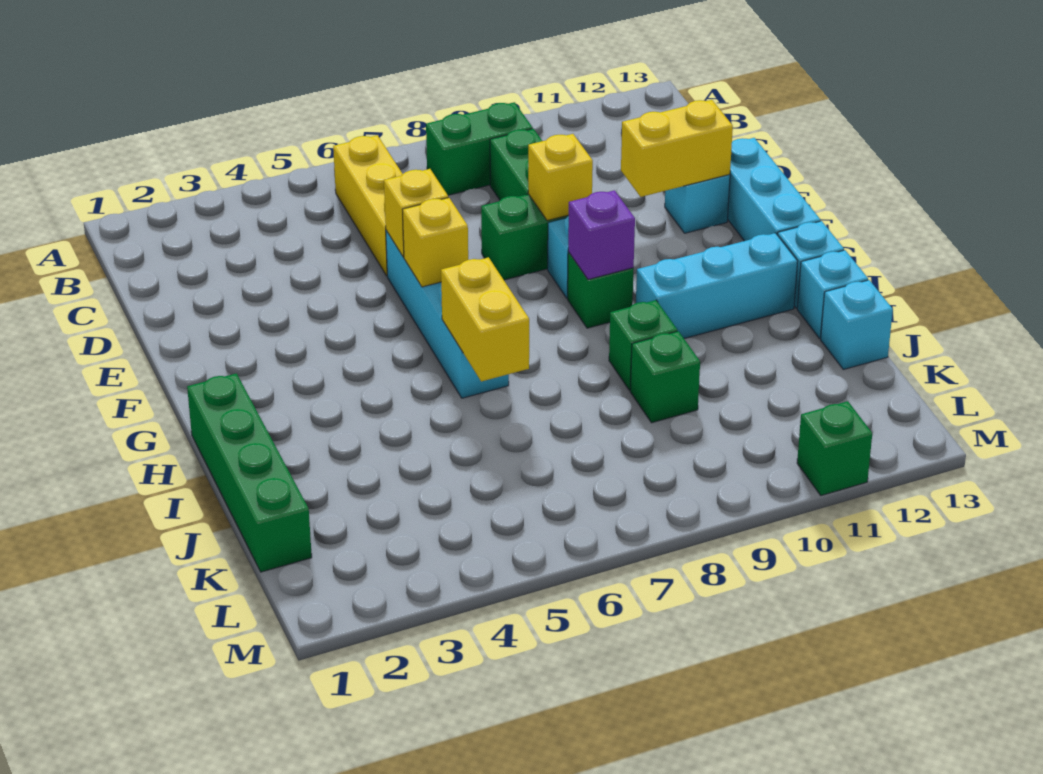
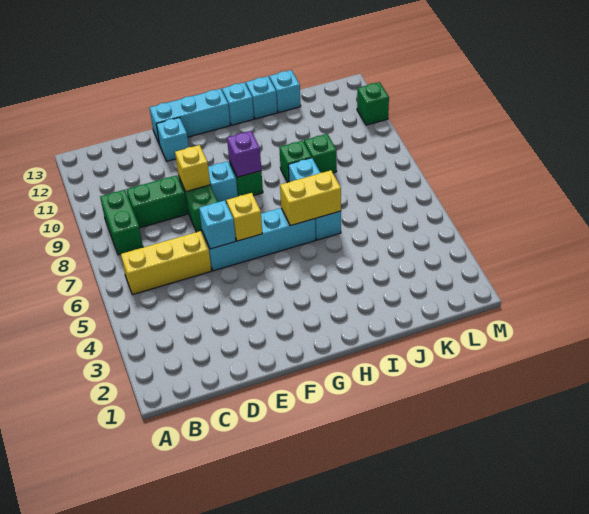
yellow 1x1 brick [384,169,448,257] -> cyan 1x1 brick [199,200,236,249]
yellow 1x2 brick [621,100,733,197] -> none
green 1x4 brick [187,373,312,572] -> none
cyan 1x3 brick [636,233,798,338] -> cyan 1x3 brick moved to [288,158,341,240]

